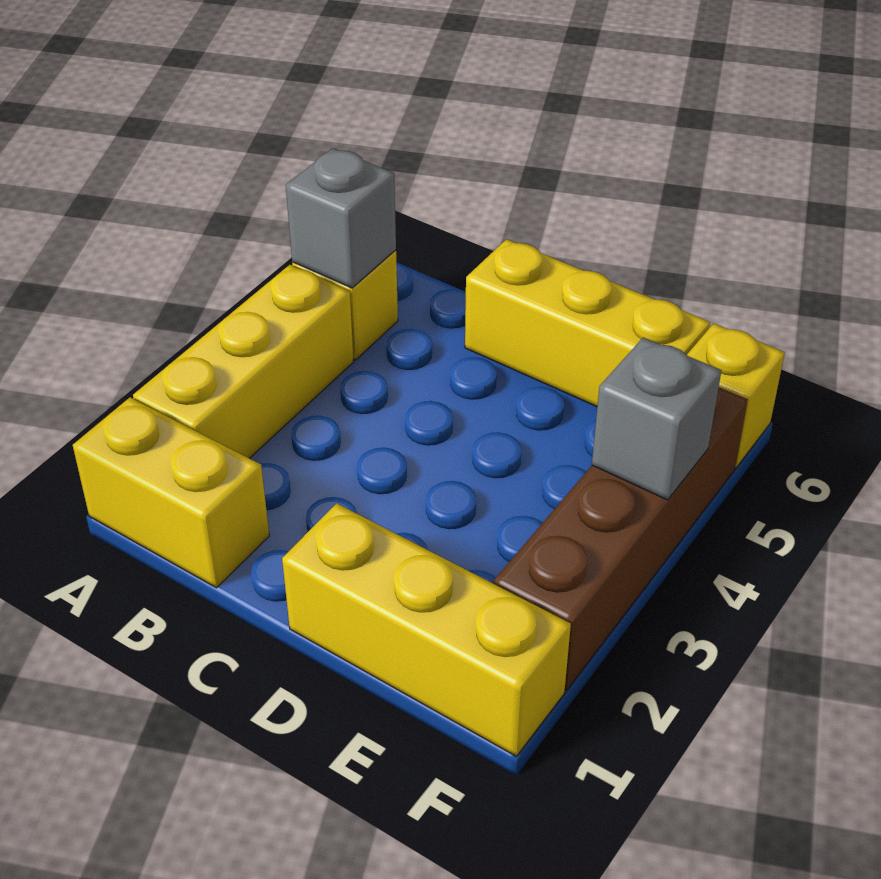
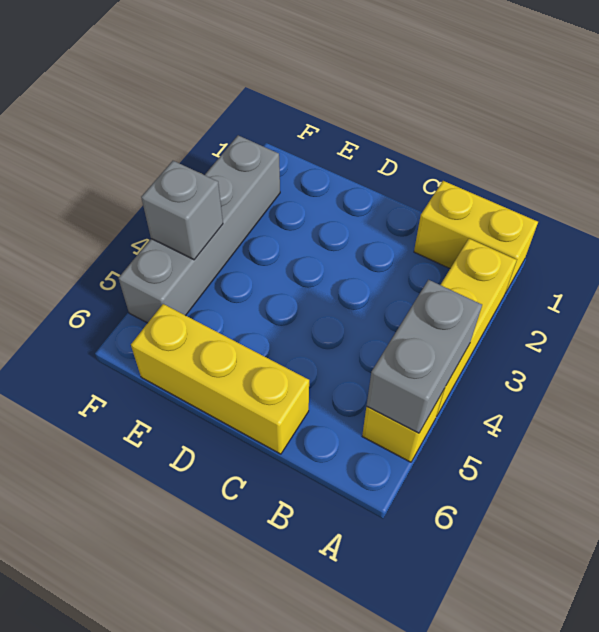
grey 1x1 brick [286,148,396,288] -> grey 1x2 brick [367,280,482,433]
yellow 1x3 brick [282,503,571,756] -> none
brown 1x4 brick [494,387,748,691] -> grey 1x4 brick [118,135,280,323]
yellow 1x1 brick [687,323,785,468] -> none

